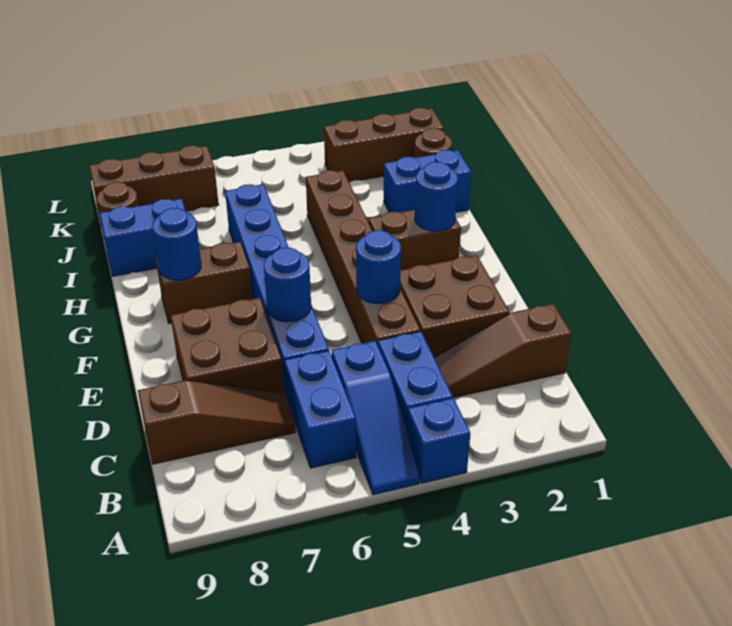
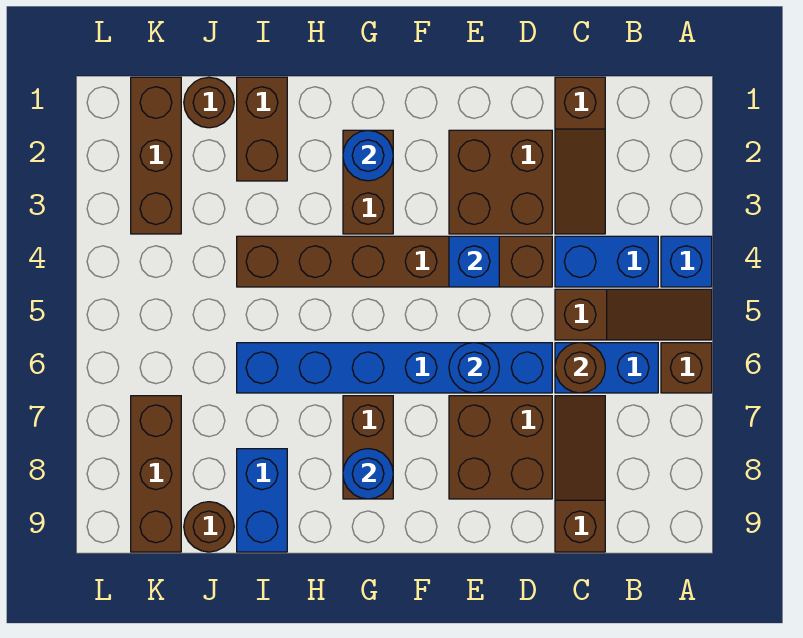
blue 1x3 slope [332,341,419,495] -> brown 1x3 slope [555,289,712,340]
none -> brown 1x1 brick [661,343,712,393]
none -> brown 1x1 round brick [555,343,605,393]
blue 1x1 round brick [356,230,401,304] -> blue 1x1 brick [449,236,499,287]
blue 1x2 brick [384,150,471,212] -> brown 1x2 brick [237,77,287,181]

